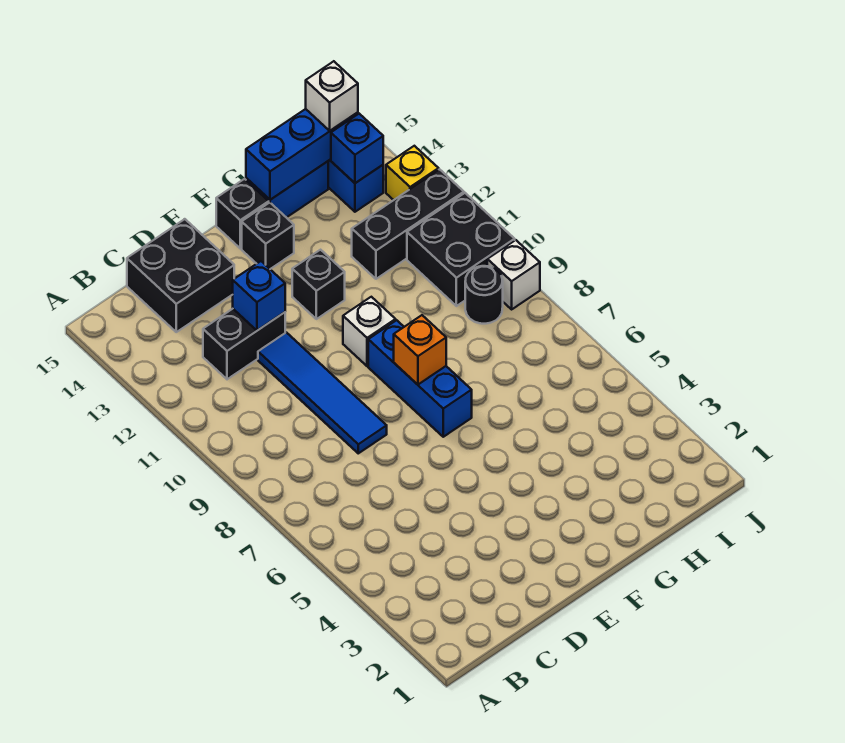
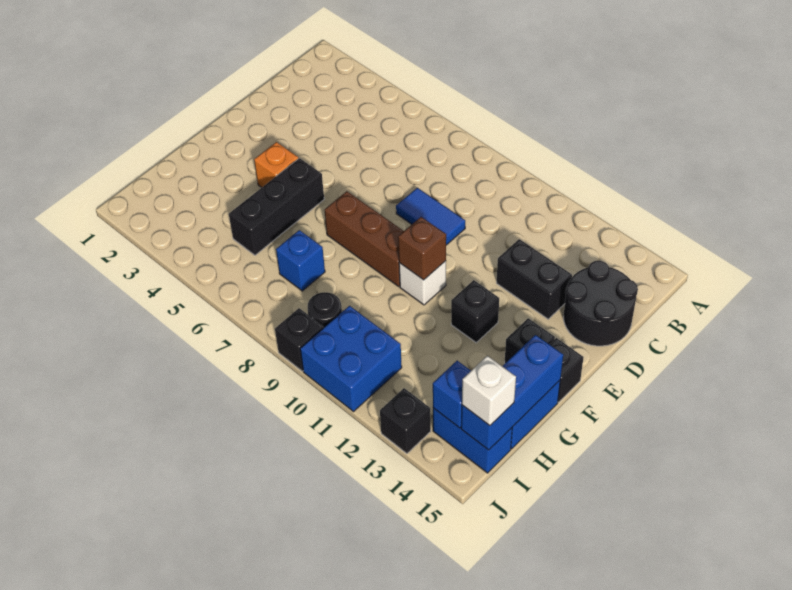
black 1x2 brick [203,309,285,379] -> black 1x2 brick turned to [497,239,572,319]
black 2x2 brick [127,219,234,332] -> black 2x2 round brick [564,261,638,346]
blue 1x4 tile [258,332,387,453] -> blue 1x2 tile [396,188,465,245]
blue 1x1 brick [233,261,285,330] -> blue 1x1 brick moved to [276,230,325,291]
blue 1x3 brick [368,320,472,437] -> brown 1x3 brick [325,191,404,286]
orange 1x1 brick [394,315,446,385] -> orange 1x1 brick moved to [254,142,299,188]
none -> brown 1x1 brick [398,217,446,280]
black 1x3 brick [352,169,464,279] -> black 1x3 brick moved to [229,158,324,255]
black 2x2 brick [407,193,515,306] -> blue 2x2 brick [300,306,402,412]
white 1x1 brick [487,240,540,309] -> black 1x1 brick [275,308,323,371]
yellow 1x1 brick [386,146,439,200] -> black 1x1 brick [380,388,431,454]

